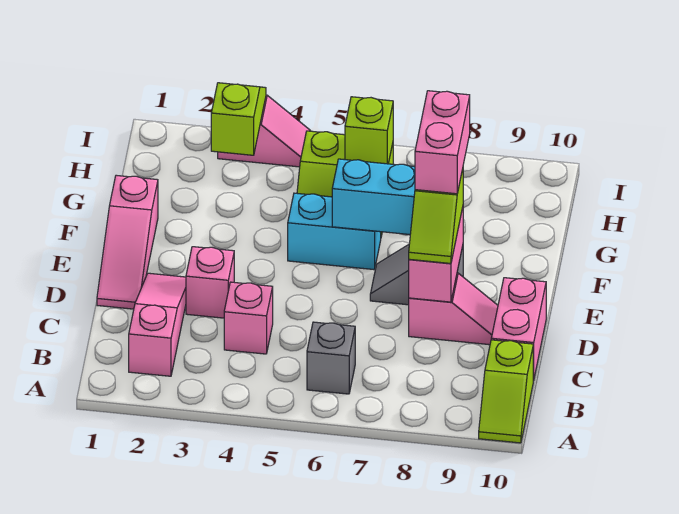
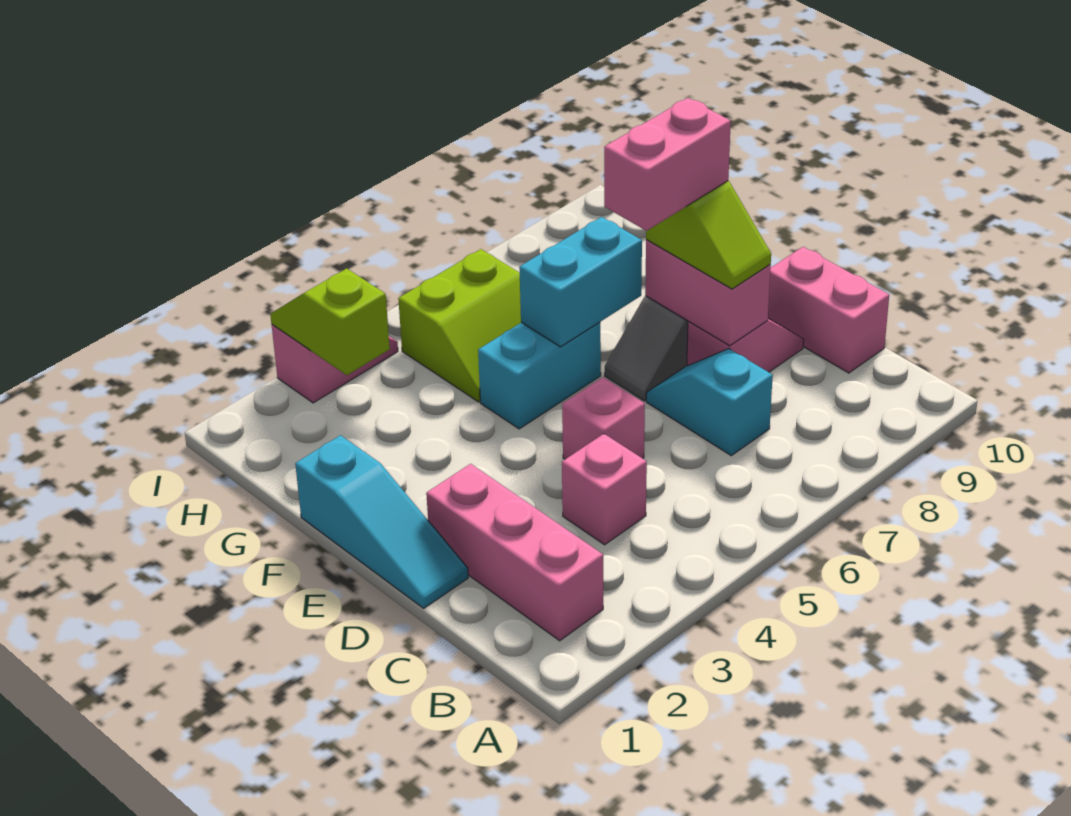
lime 1x2 slope [479,340,534,443] -> none
pink 1x3 slope [129,273,186,376] -> pink 1x3 brick [426,464,603,641]
grey 1x1 brick [307,322,355,394] -> none
none -> cyan 1x2 slope [646,349,773,456]
pink 1x3 slope [97,175,158,309] -> cyan 1x3 slope [295,435,468,608]
pink 1x1 brick [186,247,234,318] -> pink 1x1 brick moved to [562,377,645,459]
pink 1x2 brick [415,91,470,194] -> pink 1x2 brick turned to [604,98,731,231]
lime 1x1 brick [345,97,393,164] -> none

